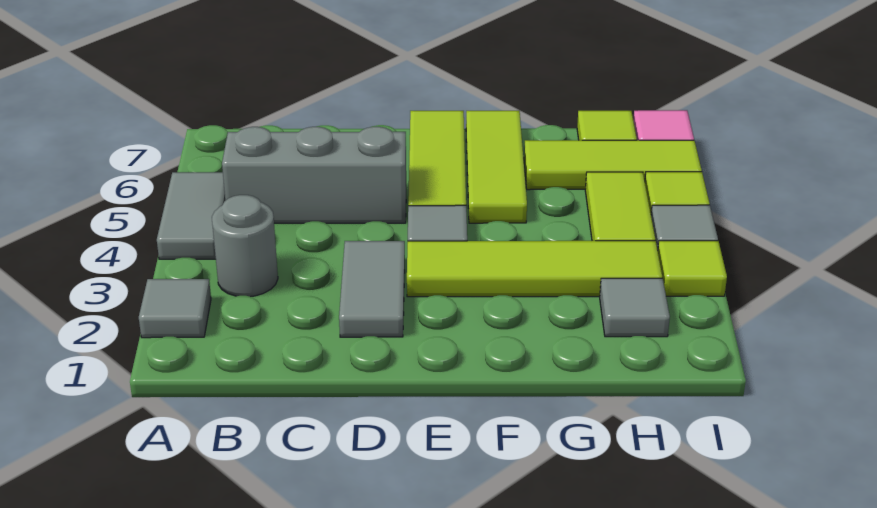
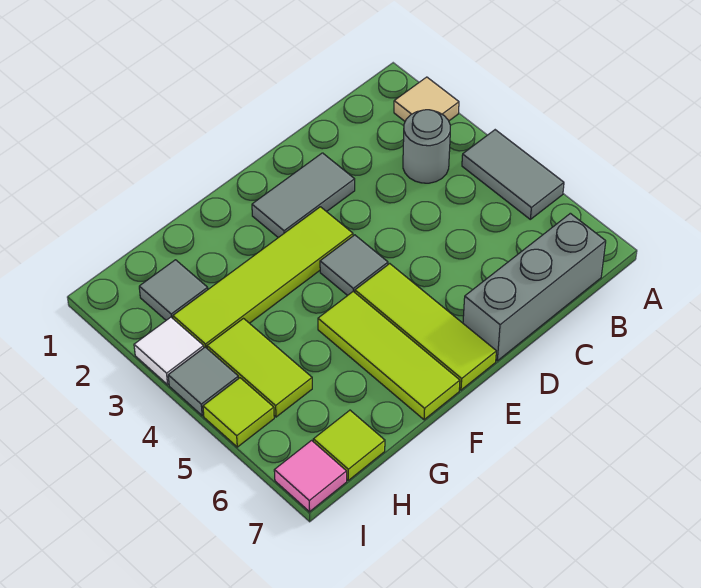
grey 1x1 tile [139,279,211,338] -> tan 1x1 tile [394,77,459,121]
grey 1x3 brick [222,127,406,223] -> grey 1x3 brick moved to [463,213,606,361]
grey 1x2 tile [339,241,405,337] -> grey 1x2 tile turned to [252,153,355,238]
lime 1x3 tile [524,140,702,190] -> none
lime 1x1 tile [658,241,727,296] -> white 1x1 tile [134,317,204,385]

